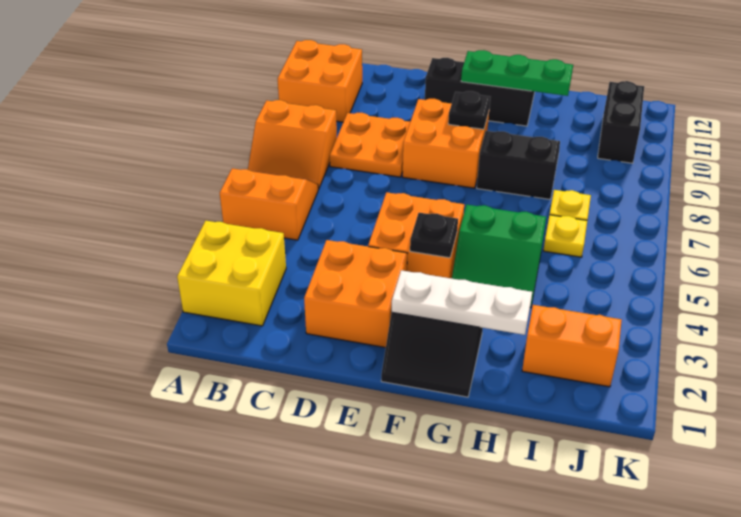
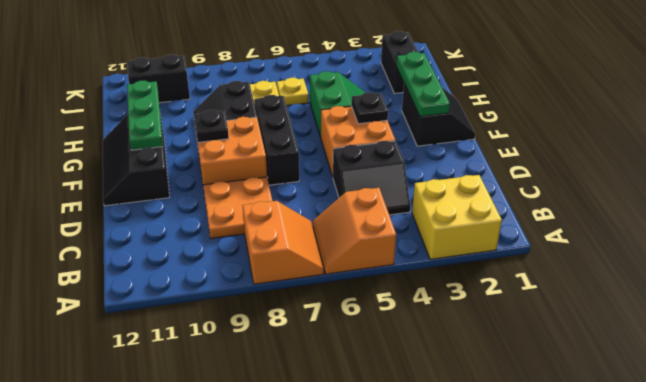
orange 2x2 brick [278,40,362,122] -> none
none -> black 2x2 slope [333,141,410,215]
orange 2x2 brick [304,240,407,348] -> none
none -> black 1x3 brick [255,95,299,185]
white 1x3 plate [392,270,532,335] -> green 1x3 plate [397,52,450,117]
orange 1x2 brick [522,305,622,387] -> black 1x2 brick [381,31,418,93]

